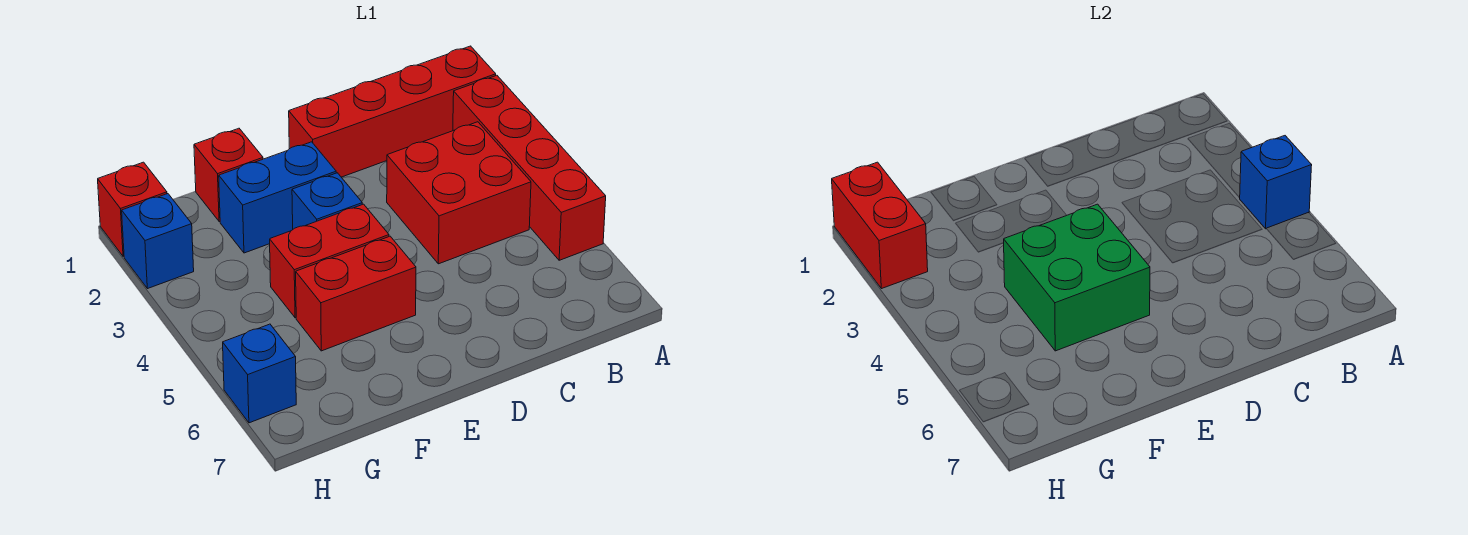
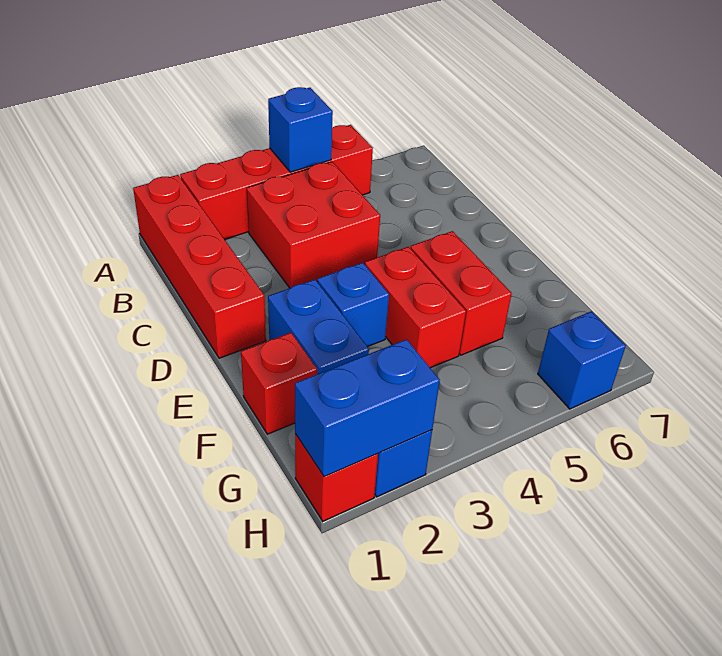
green 2x2 brick [1004,204,1150,351] -> none
red 1x2 brick [832,162,928,289] -> blue 1x2 brick [295,339,440,477]

